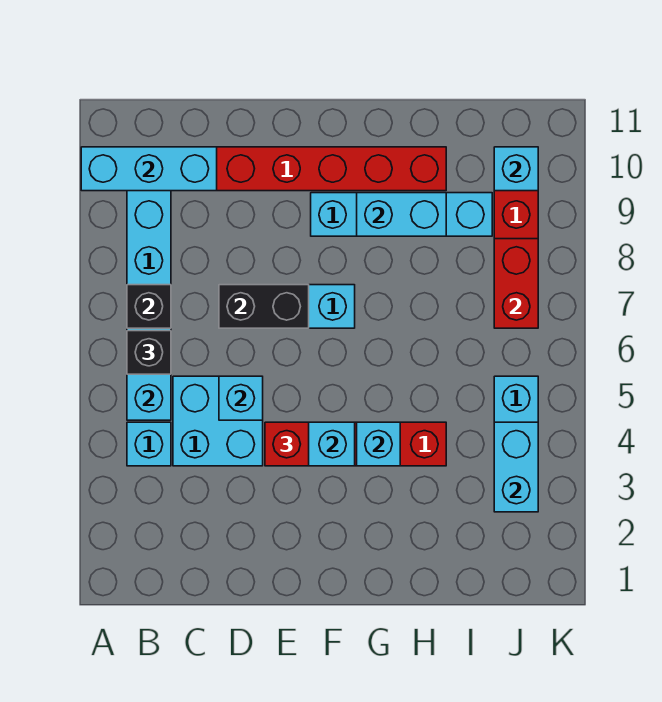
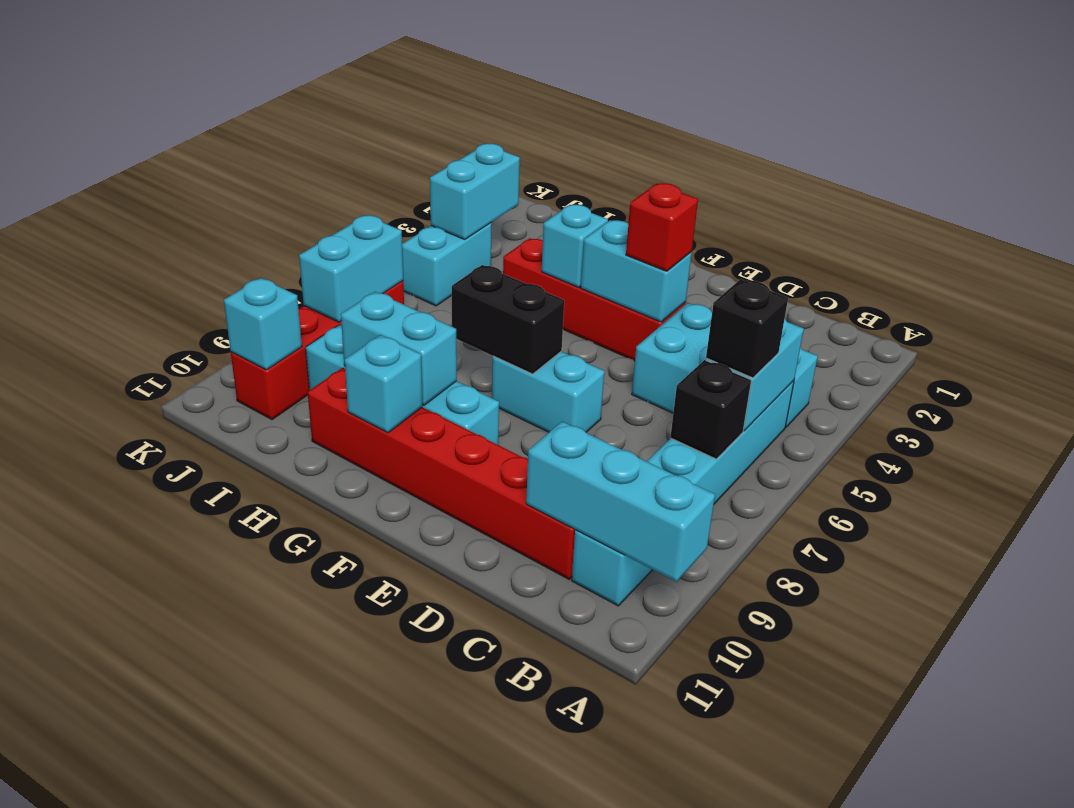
cyan 1x1 brick [219,376,263,420] -> cyan 1x1 brick moved to [345,335,422,433]
black 1x2 brick [219,285,309,328] -> black 1x2 brick moved to [452,265,564,374]
red 1x2 brick [494,239,538,328] -> cyan 1x2 brick [299,215,403,322]

